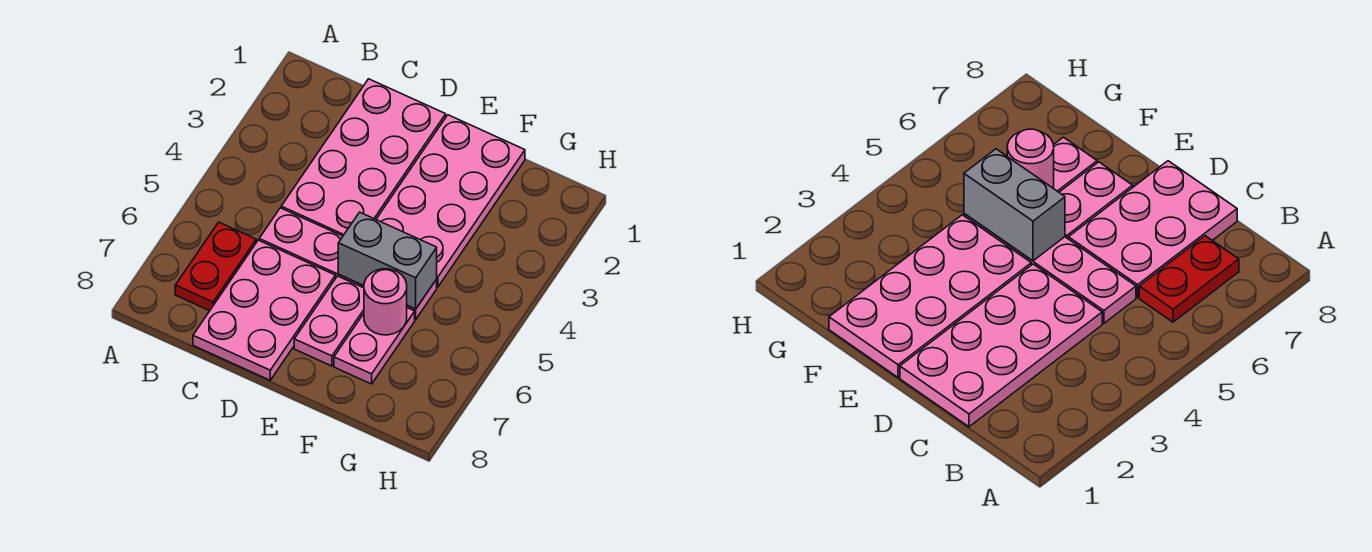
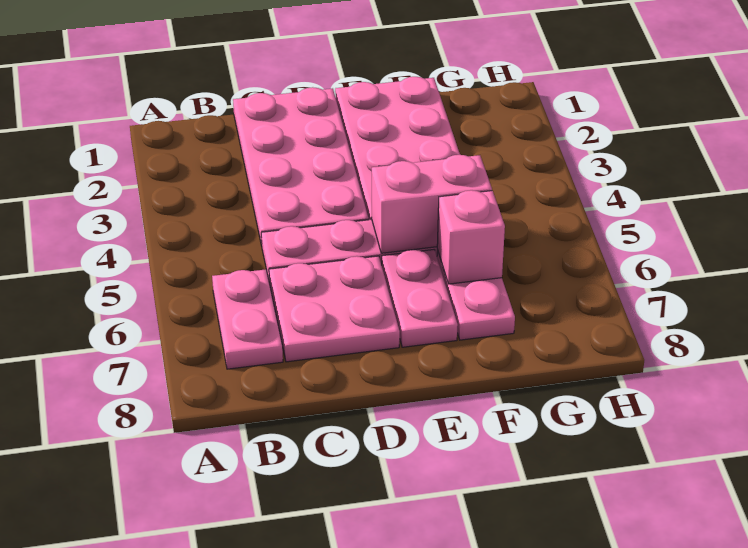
red 1x2 plate [175,222,256,311] -> pink 1x2 plate [212,269,283,369]
pink 2x3 plate [193,240,336,380] -> pink 2x2 plate [269,256,400,362]
grey 1x2 brick [338,212,437,309] -> pink 1x2 brick [372,155,492,253]
pink 1x1 round brick [364,269,407,335] -> pink 1x1 brick [437,190,505,284]

